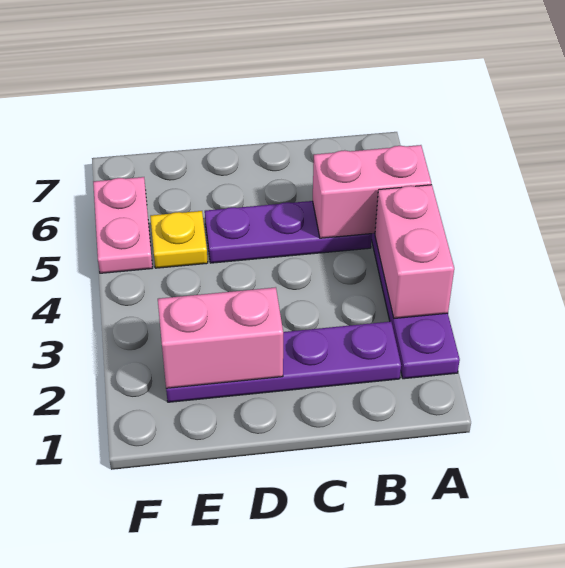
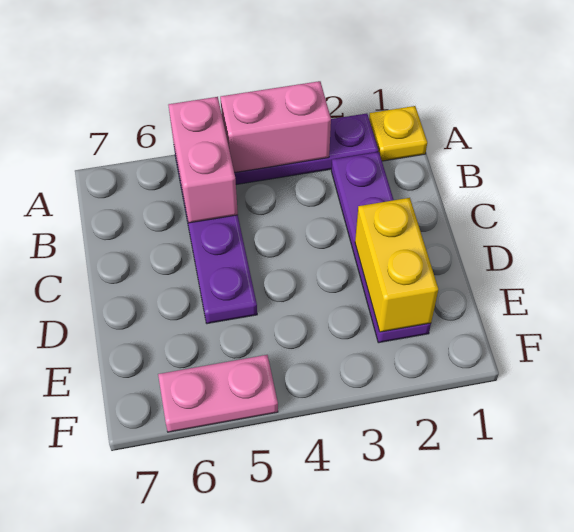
pink 1x2 brick [158,287,283,388] -> yellow 1x2 brick [355,198,438,332]
yellow 1x1 plate [150,211,208,268] -> yellow 1x1 plate moved to [369,106,427,161]

